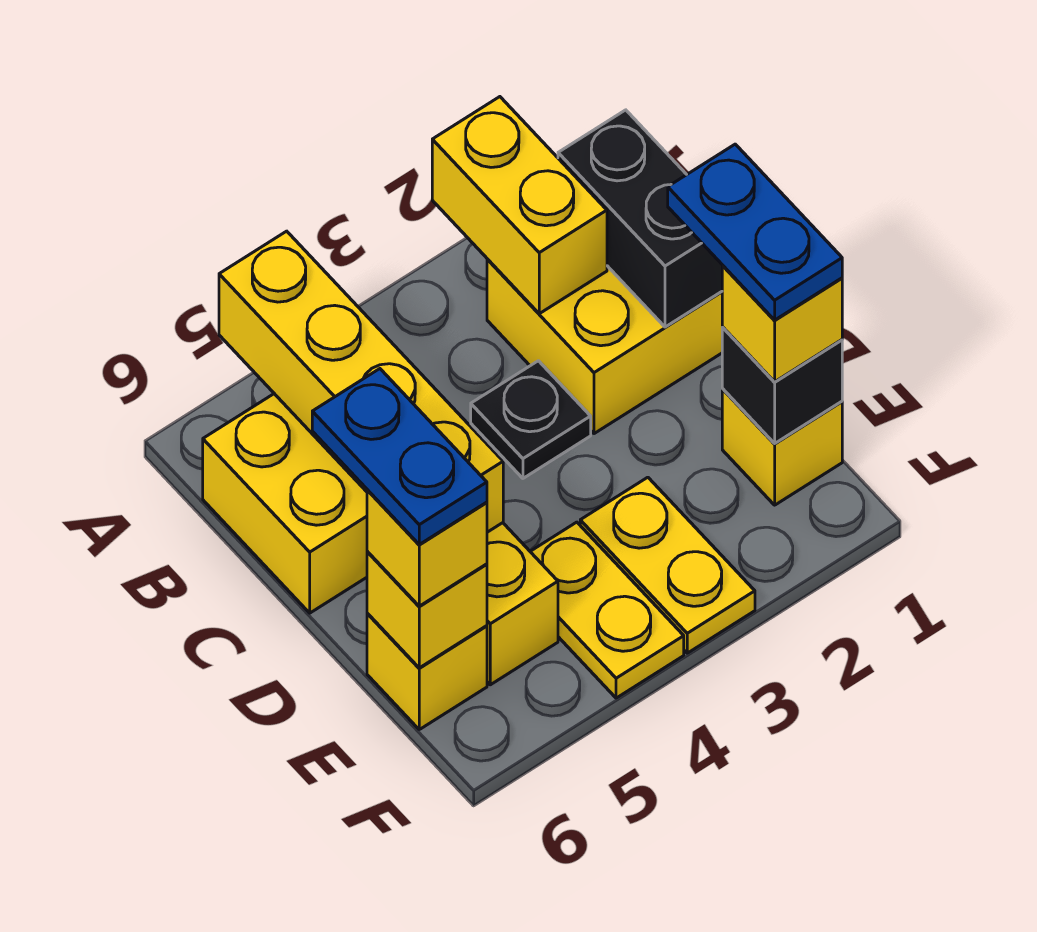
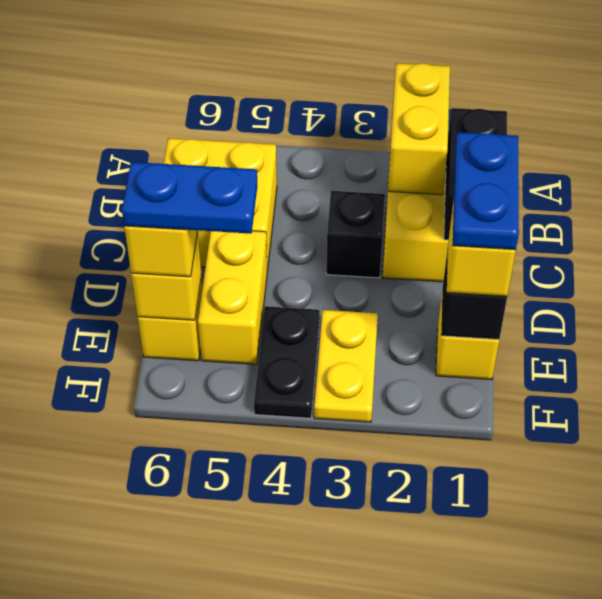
yellow 1x4 brick [219,231,503,532] -> none
black 1x1 plate [471,361,591,478] -> black 1x1 brick [326,191,385,278]
blue 1x2 plate [312,369,487,544] -> blue 1x2 plate turned to [122,162,257,234]
yellow 1x2 plate [530,522,684,698] -> black 1x2 plate [254,306,320,418]

